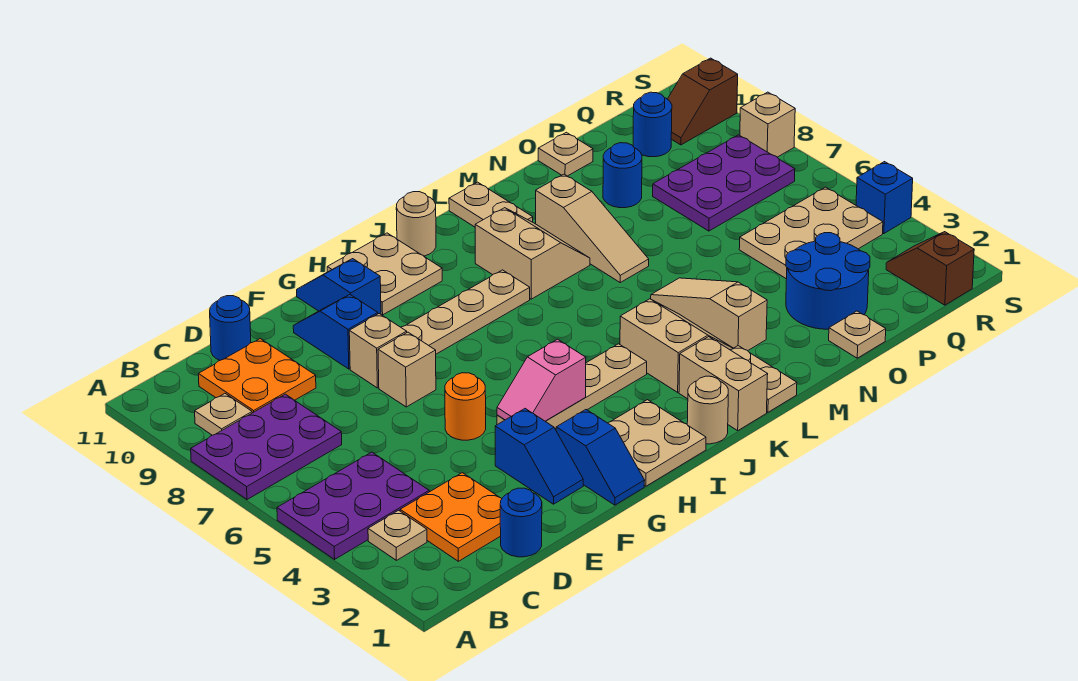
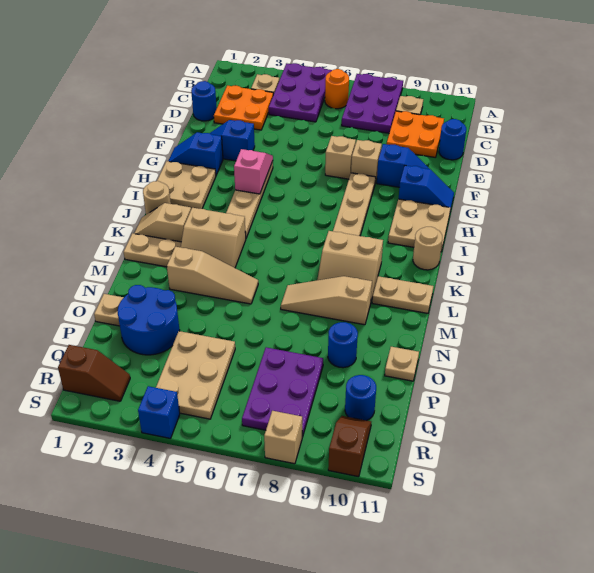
orange 1x1 round brick [445,373,486,440] -> orange 1x1 round brick moved to [325,69,349,109]
tan 1x2 brick [679,337,768,431] -> tan 1x2 slope [134,203,191,242]

